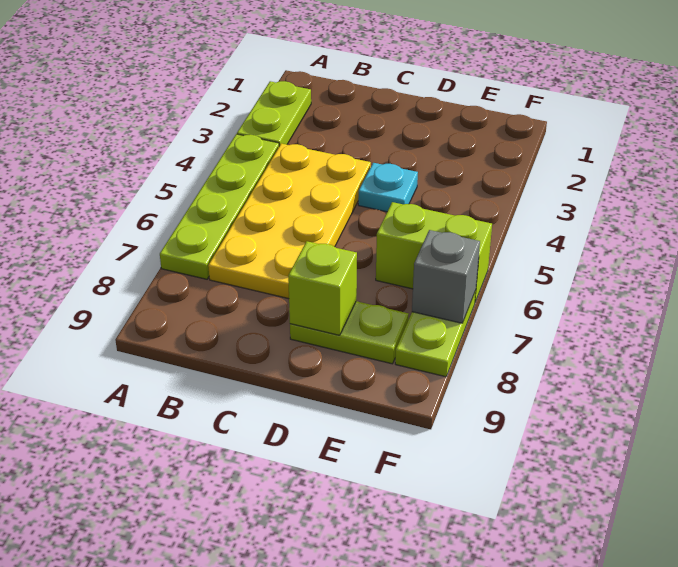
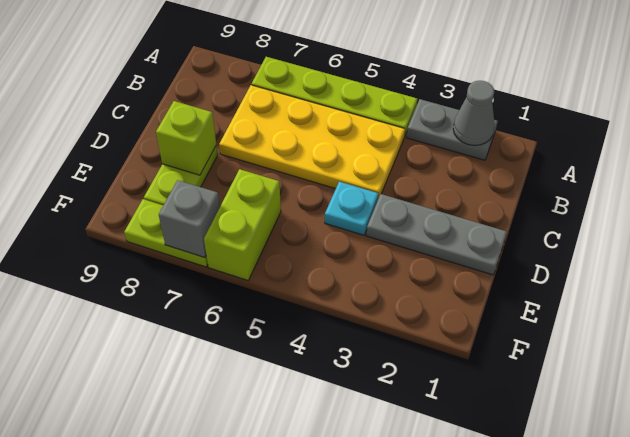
lime 1x2 plate [237,81,311,146] -> grey 1x2 plate [407,99,498,160]
none -> grey 1x1 cone [453,81,495,145]
none -> grey 1x3 plate [366,194,507,275]

